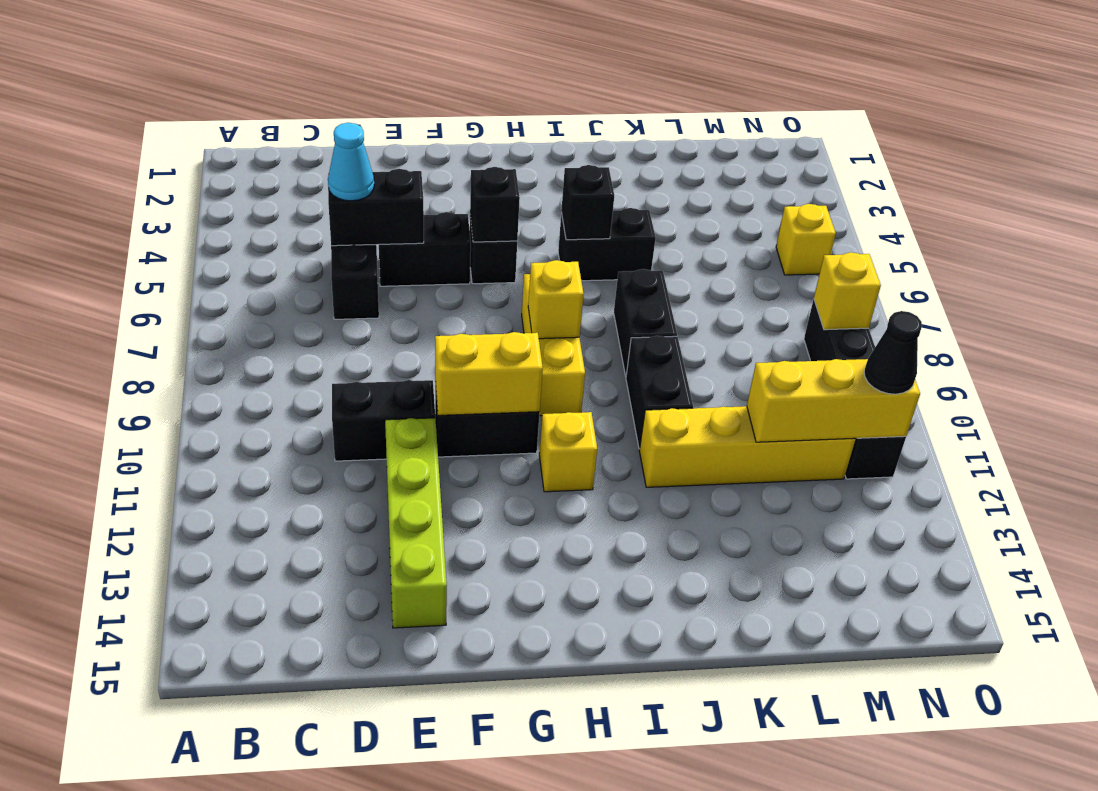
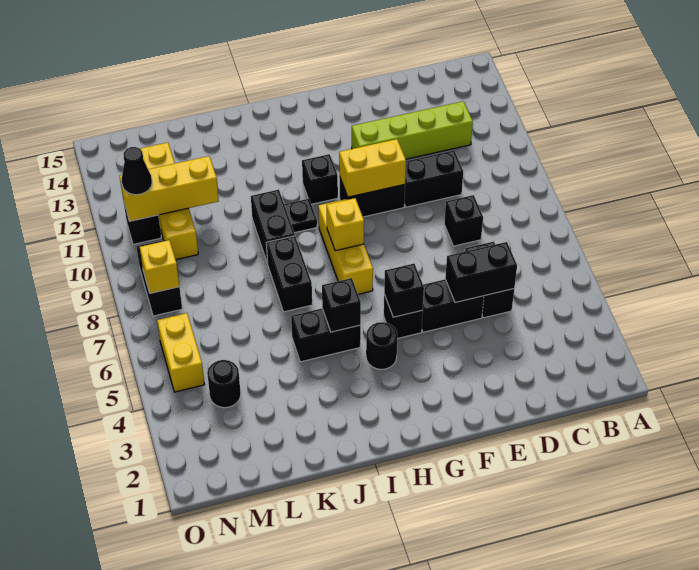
cyan 1x1 cone [328,123,374,201] -> none
none -> black 1x1 brick [444,195,483,246]
lime 1x4 brick [385,418,447,628] -> lime 1x4 brick turned to [352,101,473,159]
none -> black 1x1 round brick [366,322,397,369]
yellow 1x1 brick [539,412,597,492] -> black 1x1 brick [302,154,338,204]
none -> black 1x1 plate [284,199,317,233]
yellow 1x4 brick [639,406,856,487] -> yellow 1x4 brick turned to [141,143,198,260]
none -> black 1x1 round brick [207,360,241,408]
yellow 1x1 brick [776,204,836,275] -> yellow 1x2 brick [157,313,205,392]

